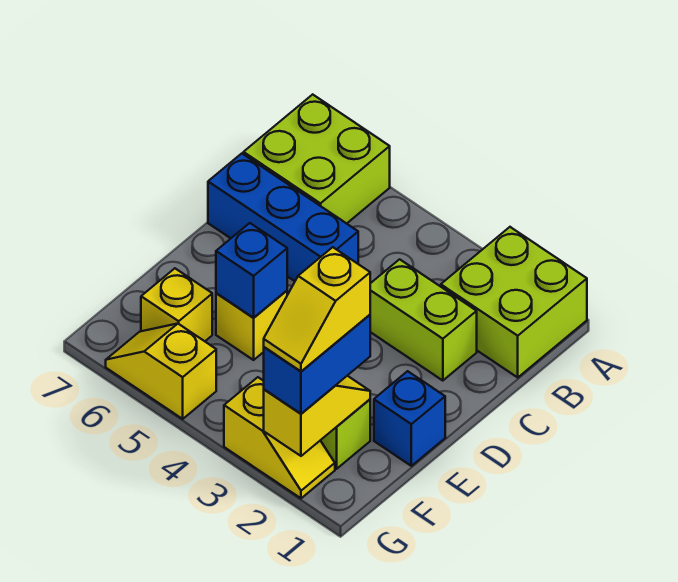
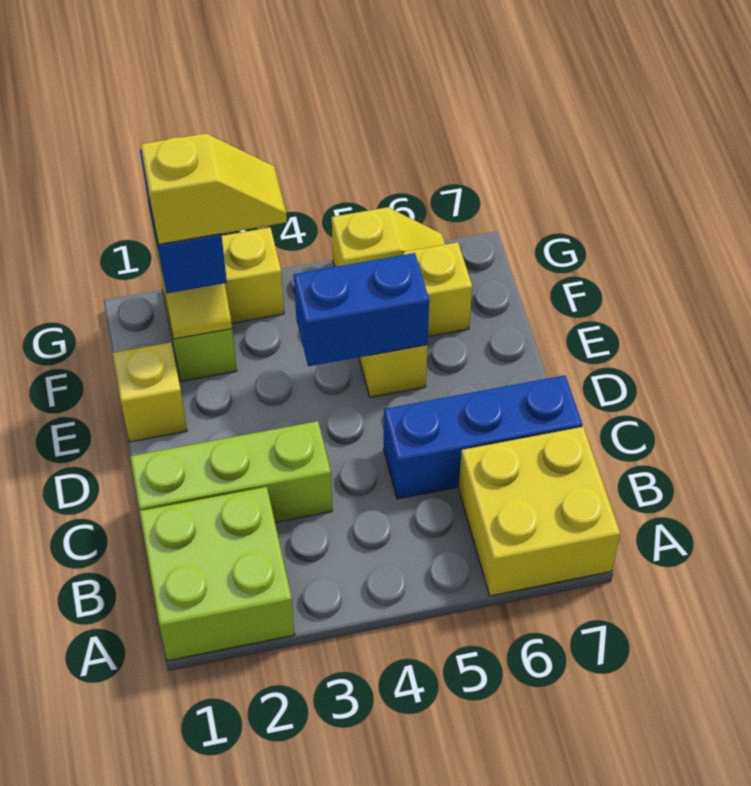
lime 2x2 brick [243,94,390,224] -> yellow 2x2 brick [459,427,620,596]
lime 1x2 brick [370,259,477,381] -> lime 1x3 brick [130,421,332,522]
blue 1x1 brick [374,371,445,466] -> yellow 1x1 brick [112,343,187,442]
blue 1x1 brick [216,223,287,318] -> blue 1x2 brick [294,253,429,366]
yellow 1x2 slope [264,247,370,371] -> yellow 1x2 slope turned to [141,133,287,244]

